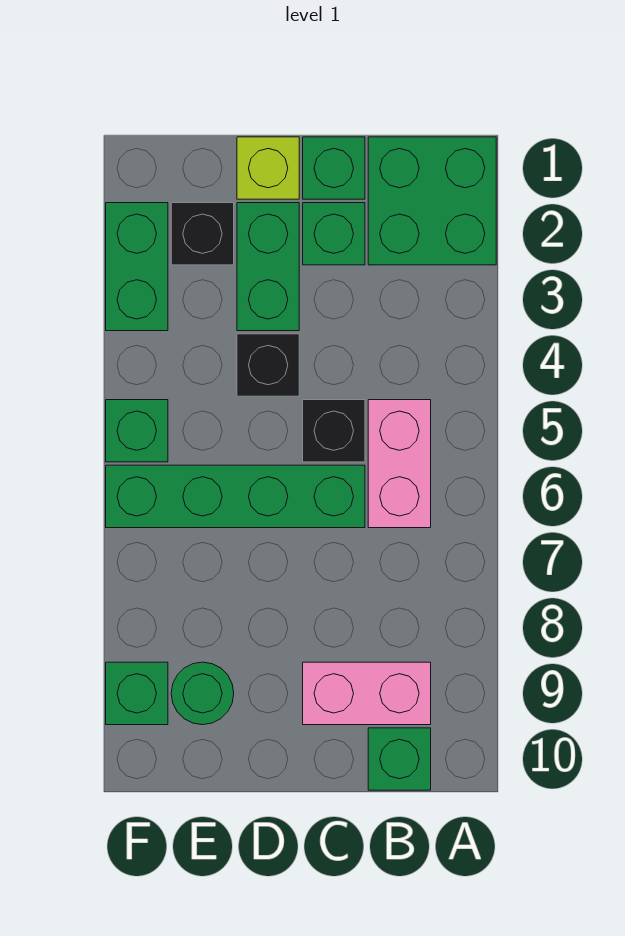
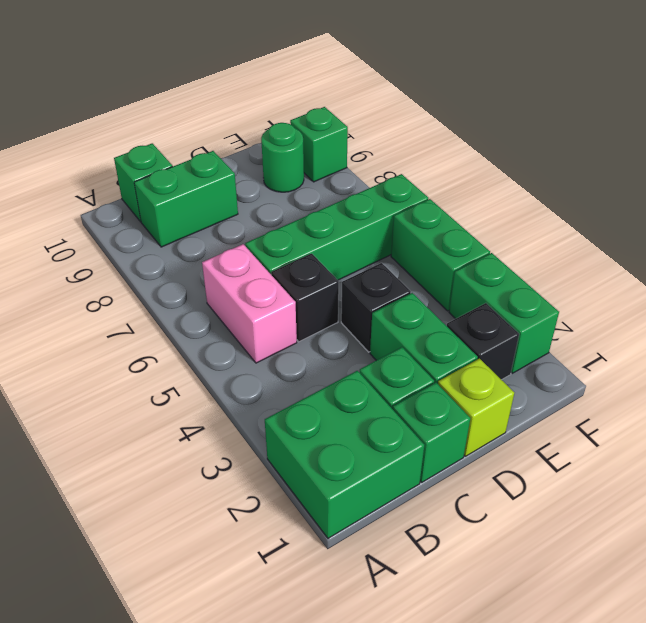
pink 1x2 brick [303,662,431,725] -> green 1x2 brick [134,151,238,247]
green 1x1 brick [106,400,168,462] -> green 1x2 brick [391,199,490,311]

